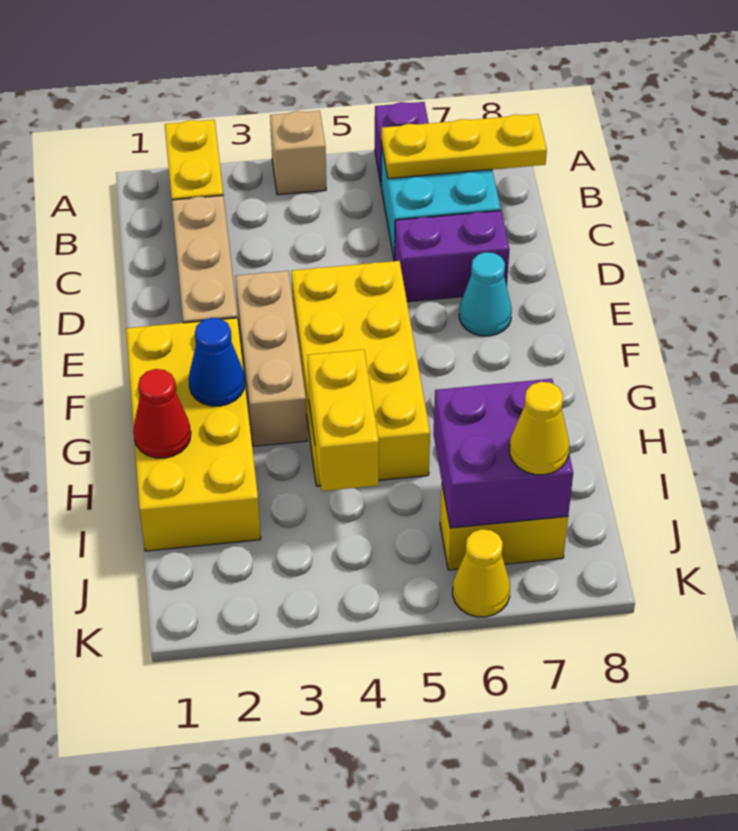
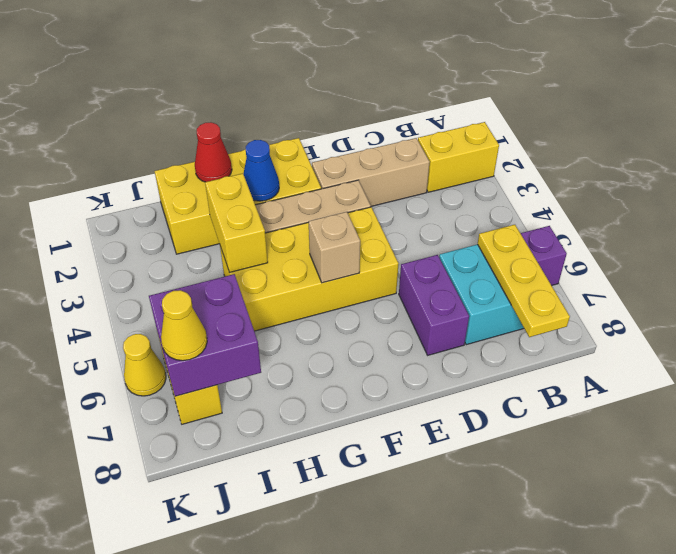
tan 1x1 brick [270,111,326,195] -> tan 1x1 brick moved to [309,212,360,283]
cyan 1x1 cone [459,252,512,336] -> none
yellow 1x2 brick [307,350,379,491] -> yellow 1x2 brick turned to [205,173,268,273]

